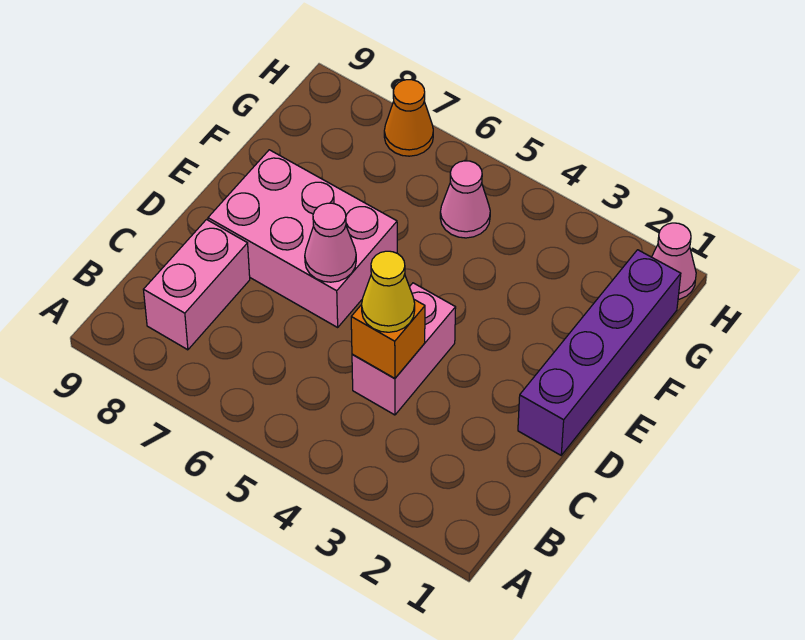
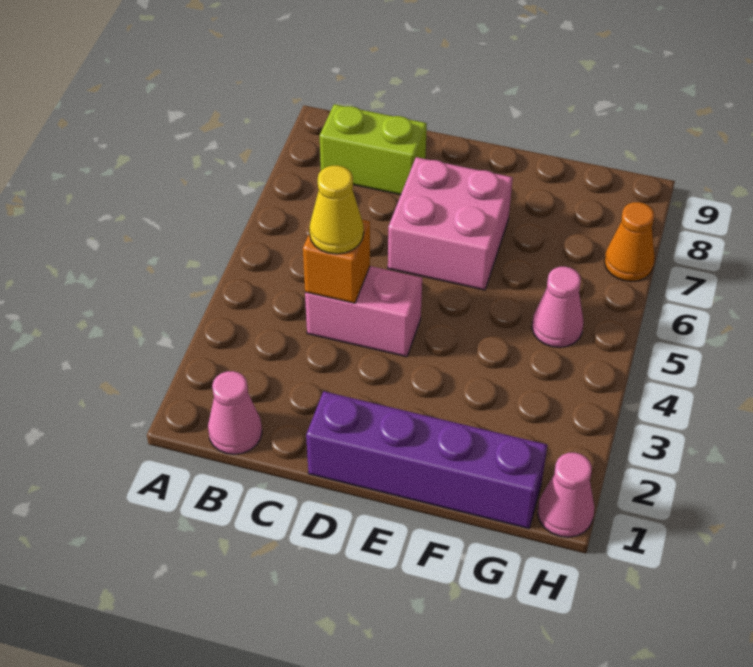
pink 1x2 brick [143,220,250,350] -> lime 1x2 brick [320,104,427,195]
pink 2x3 brick [208,150,397,327] -> pink 2x2 brick [388,157,513,290]
pink 1x1 cone [305,203,356,282] -> pink 1x1 cone moved to [208,371,262,454]

